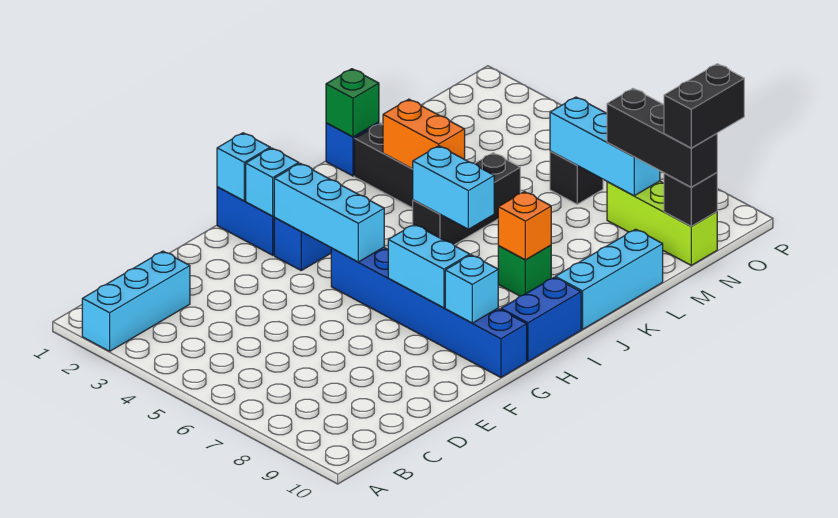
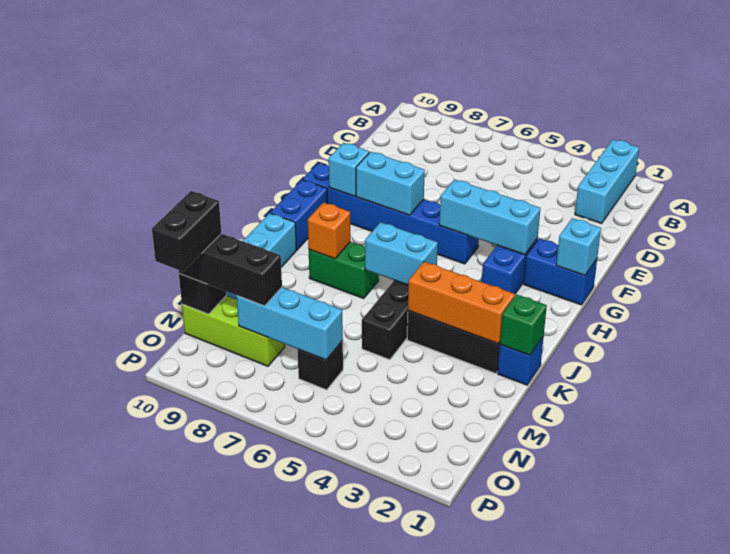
cyan 1x1 brick [246,148,299,216] -> none
green 1x1 brick [498,245,551,296] -> green 1x2 brick [309,242,379,298]
orange 1x2 brick [383,99,465,169] -> orange 1x3 brick [408,262,515,344]

